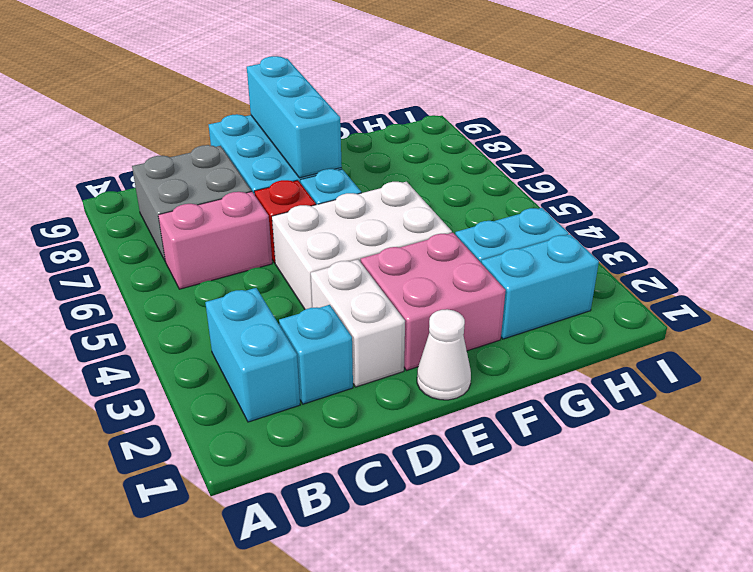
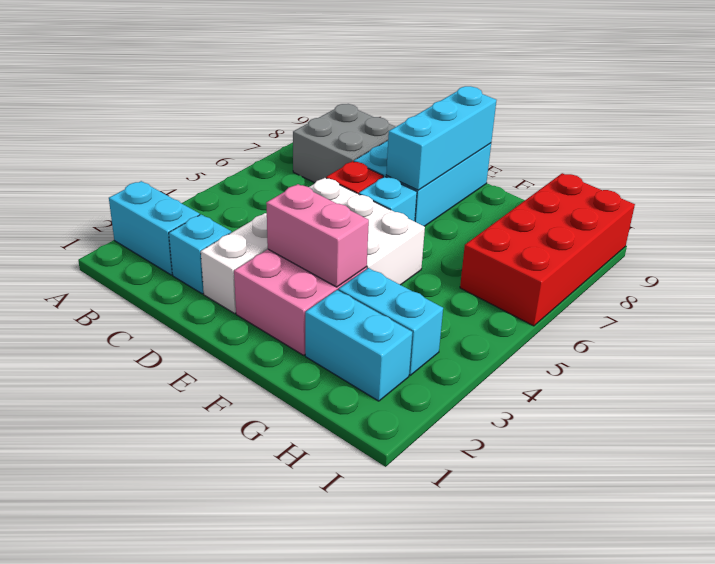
cyan 1x2 brick [205,288,300,422] -> cyan 1x2 brick turned to [109,181,200,275]
pink 1x2 brick [158,192,272,289] -> pink 1x2 brick moved to [266,184,369,287]
white 1x1 cone [417,309,471,400] -> none
none -> red 2x4 brick [460,173,635,326]

